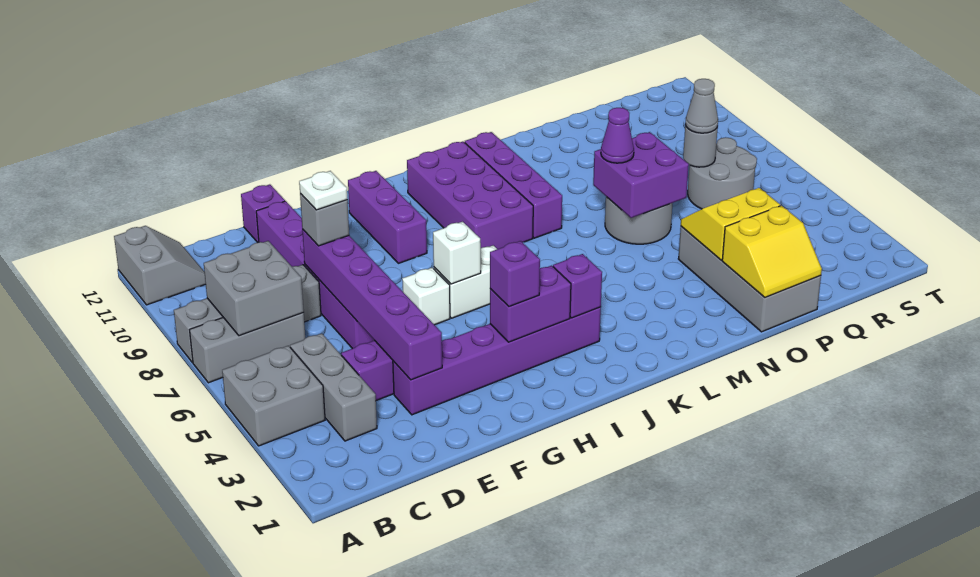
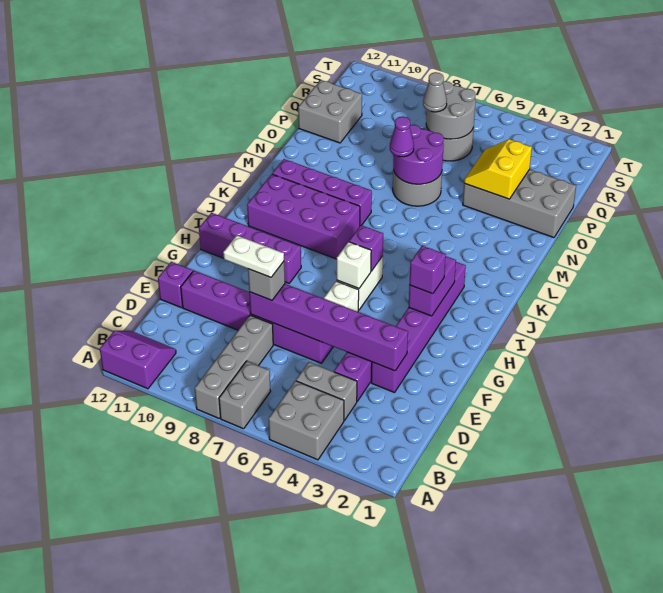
grey 1x3 brick [190,313,305,383] -> grey 1x2 brick [219,361,271,429]
grey 2x2 slope [114,226,206,305] -> purple 2x2 slope [100,331,176,389]
grey 2x2 brick [204,241,304,336] -> grey 2x2 brick moved to [298,80,362,143]
grey 1x3 brick [290,333,377,441] -> grey 1x2 brick [296,362,357,421]
white 1x1 plate [299,171,347,210] -> white 1x2 plate [223,235,284,277]
purple 1x3 brick [348,171,427,263] -> purple 1x4 brick [199,213,301,283]
purple 1x1 brick [553,254,602,318] -> purple 1x1 brick moved to [349,225,383,271]
purple 2x2 brick [593,132,689,218] -> purple 2x2 round brick [393,125,444,184]
yellow 2x2 slope [722,206,822,298] -> none
grey 1x1 round brick [683,125,718,167] -> grey 2x2 round brick [426,81,476,139]

